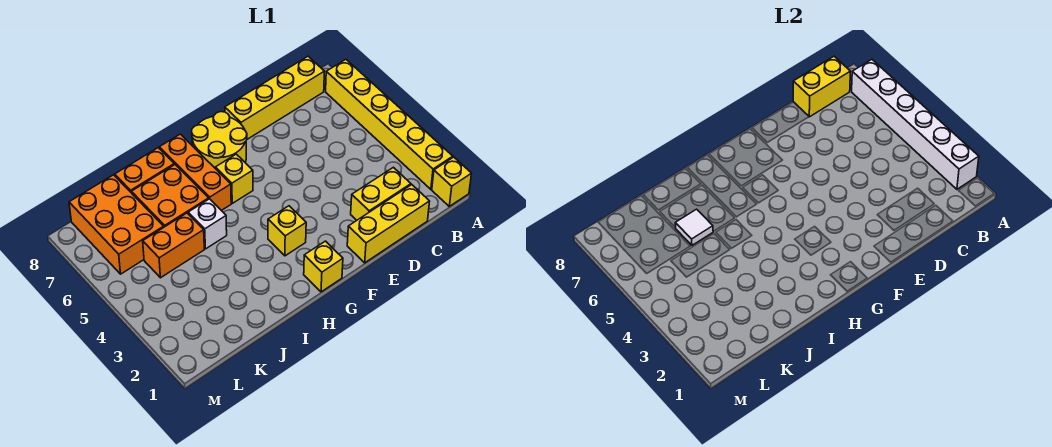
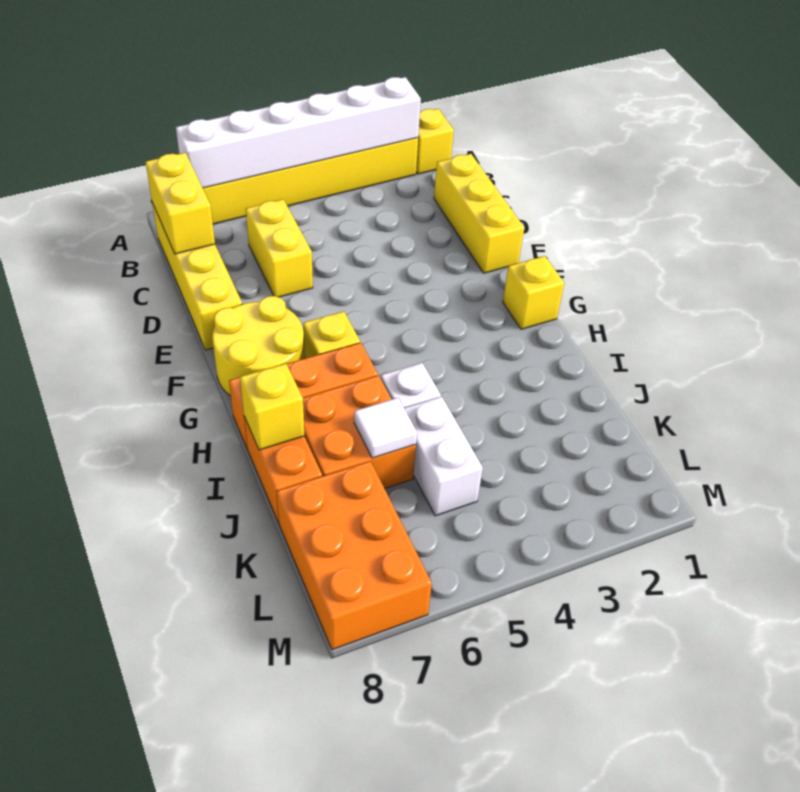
yellow 1x2 brick [351,167,411,220] -> yellow 1x2 brick moved to [246,199,313,297]
yellow 1x1 brick [268,206,306,256] -> yellow 1x1 brick moved to [240,364,304,450]
orange 1x2 brick [143,213,204,278] -> white 1x2 brick [404,397,483,516]
orange 2x3 brick [69,175,164,274] -> orange 2x3 brick turned to [277,461,432,650]

